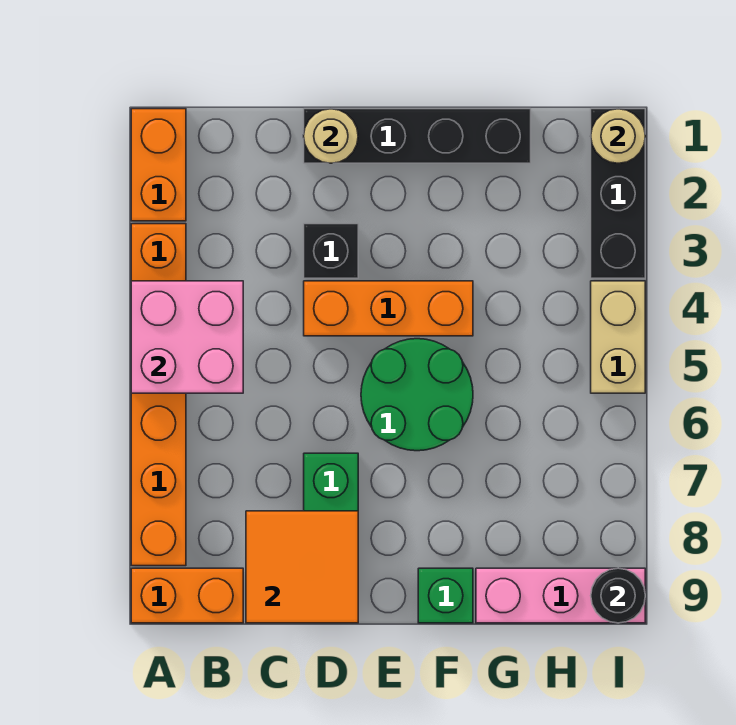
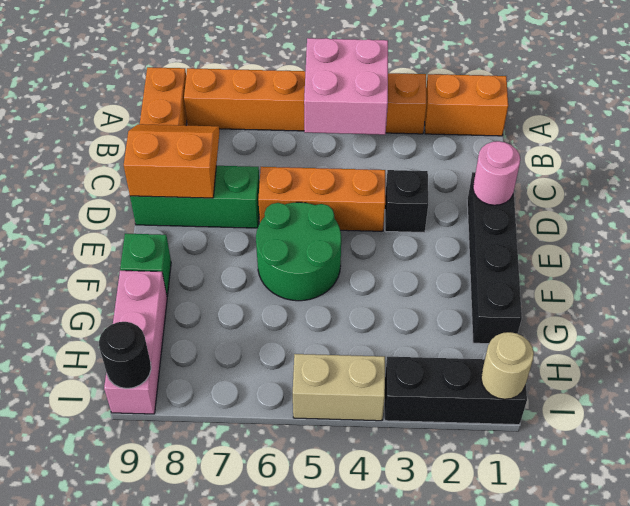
orange 2x2 tile [246,511,358,623] -> orange 2x2 slope [124,124,219,198]
tan 1x1 round brick [304,109,358,163] -> pink 1x1 round brick [473,141,520,205]
orange 1x3 brick [304,281,473,336] -> orange 1x3 brick turned to [258,167,385,231]

